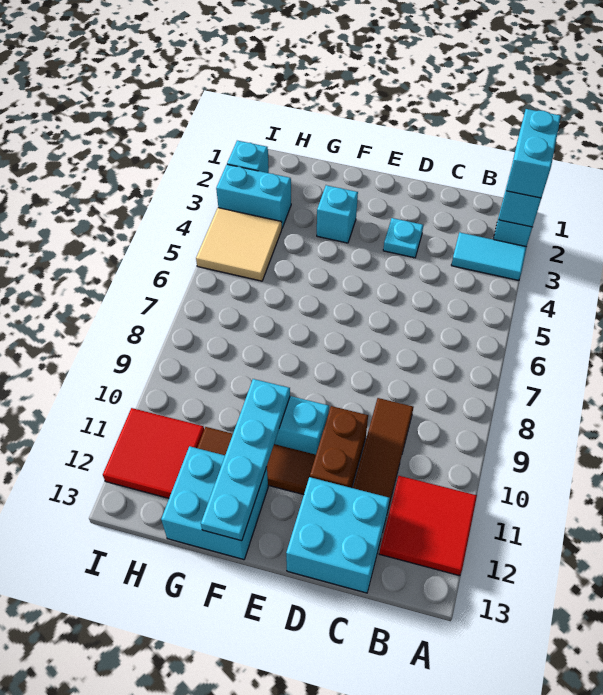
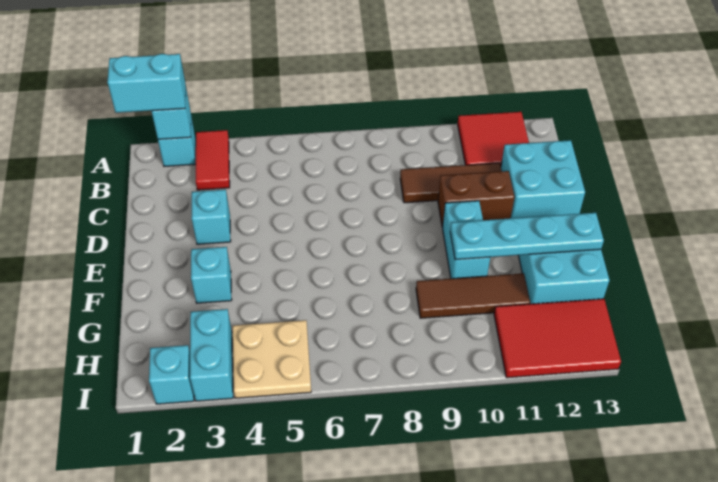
cyan 1x2 tile [451,232,527,280] -> red 1x2 tile [196,130,230,190]
cyan 1x1 plate [383,218,423,258] -> cyan 1x1 brick [192,190,231,244]
brown 1x3 tile [197,427,316,495] -> brown 1x3 tile turned to [416,273,530,318]
tan 2x2 tile [196,208,282,281] -> tan 2x2 plate [233,320,311,398]
red 2x2 tile [103,408,204,498] -> red 2x3 tile [494,299,621,378]

